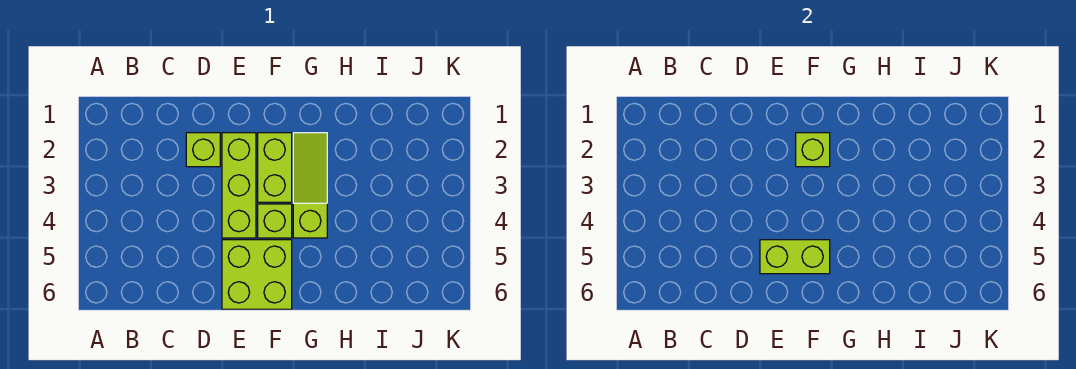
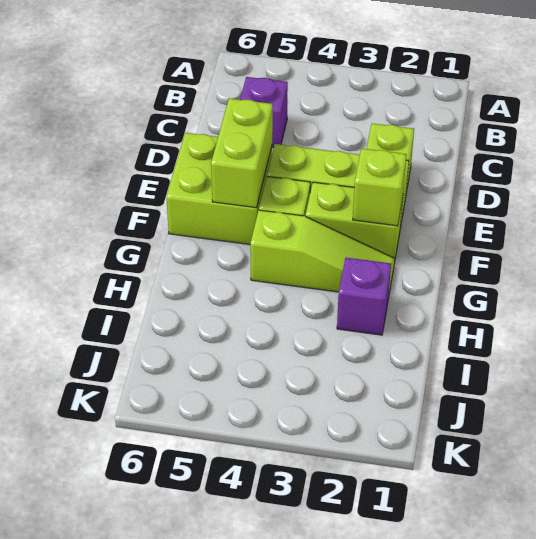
none -> purple 1x1 brick [240,77,288,148]
none -> purple 1x1 brick [337,258,391,335]

